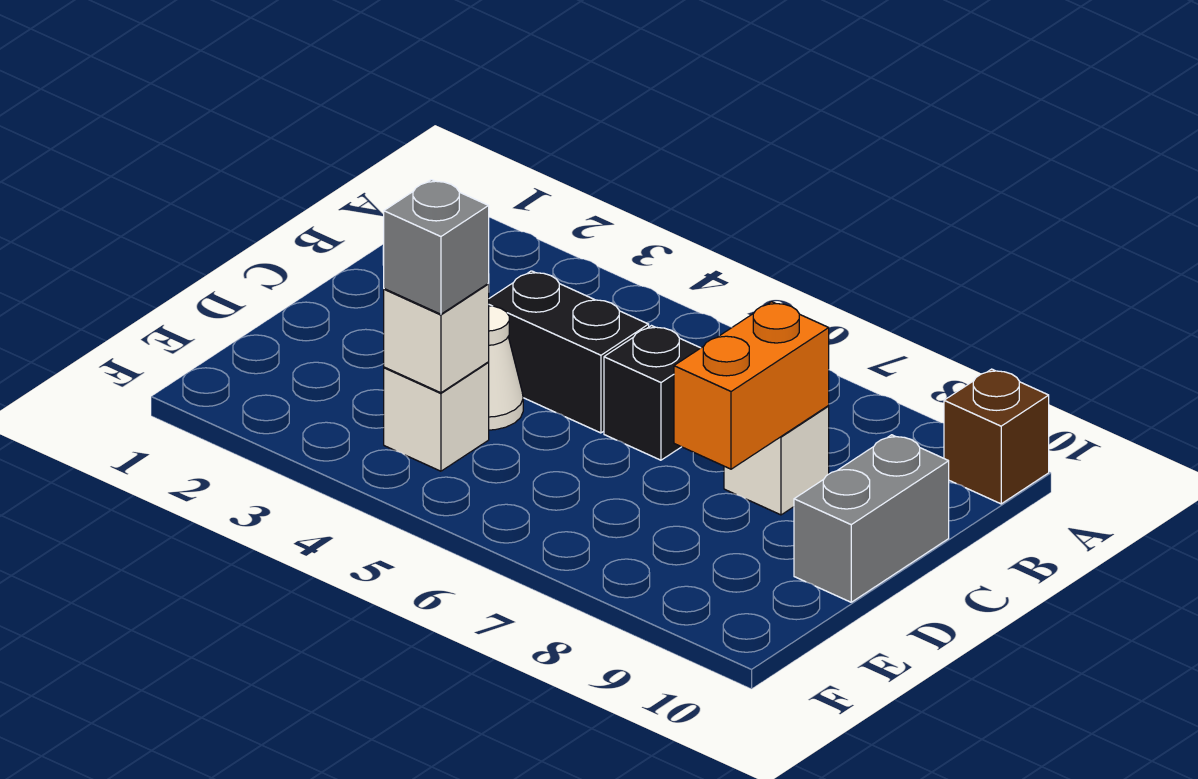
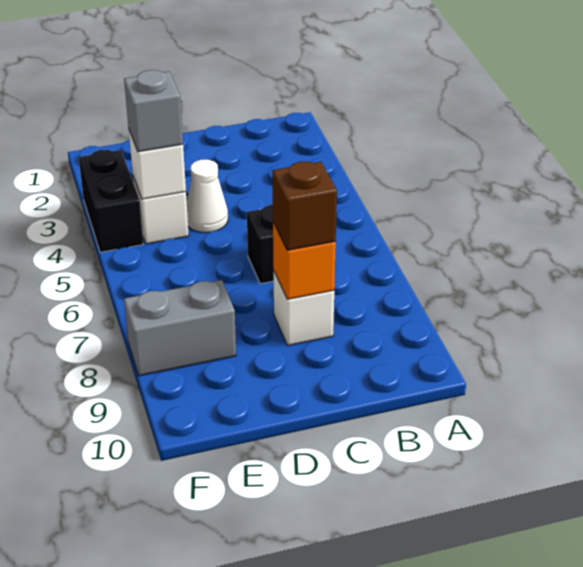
brown 1x1 brick [944,369,1049,504] -> brown 1x1 brick moved to [272,162,337,250]
black 1x2 brick [489,271,649,433] -> black 1x2 brick moved to [79,150,143,252]
orange 1x2 brick [674,302,829,469] -> orange 1x1 brick [273,222,336,299]
grey 1x2 brick [794,435,949,602] -> grey 1x2 brick moved to [124,280,236,376]

